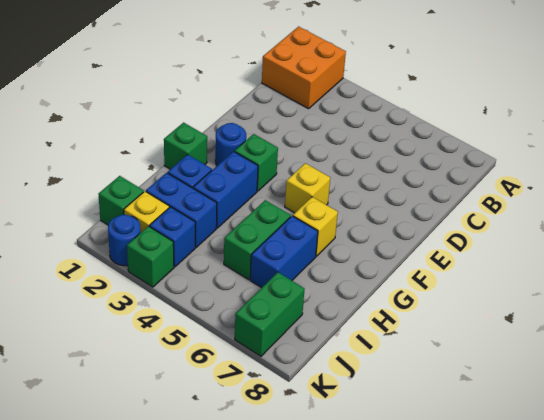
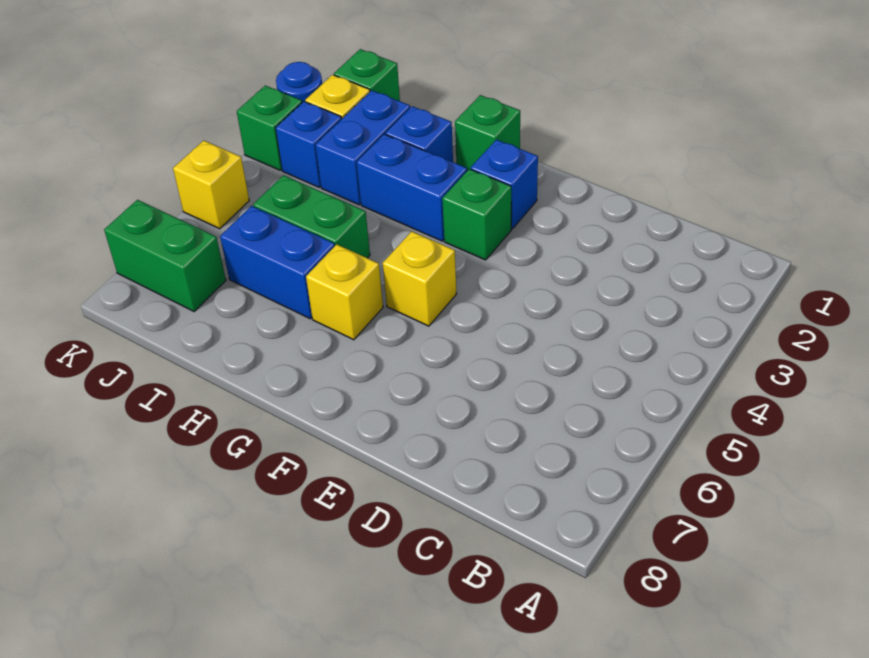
orange 2x2 brick [262,27,346,109] -> none
blue 1x1 round brick [215,123,246,166] -> blue 1x1 brick [471,140,538,229]
none -> yellow 1x1 brick [173,141,249,229]

